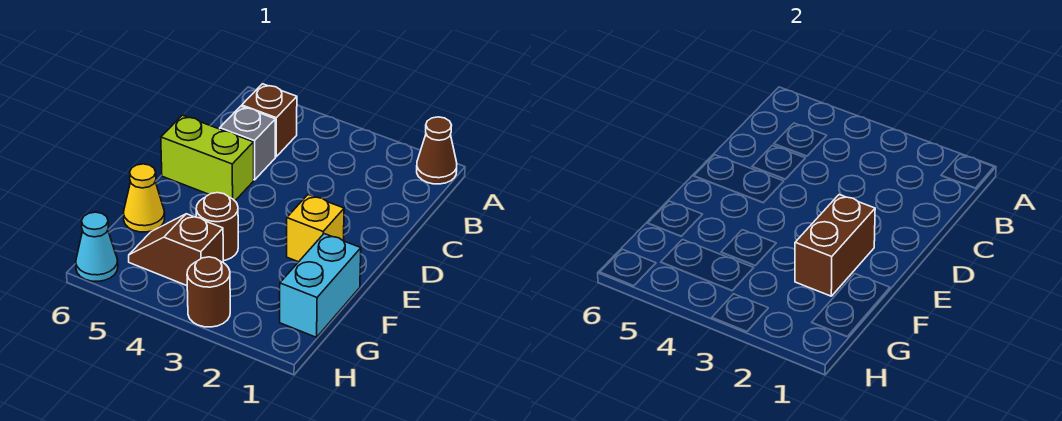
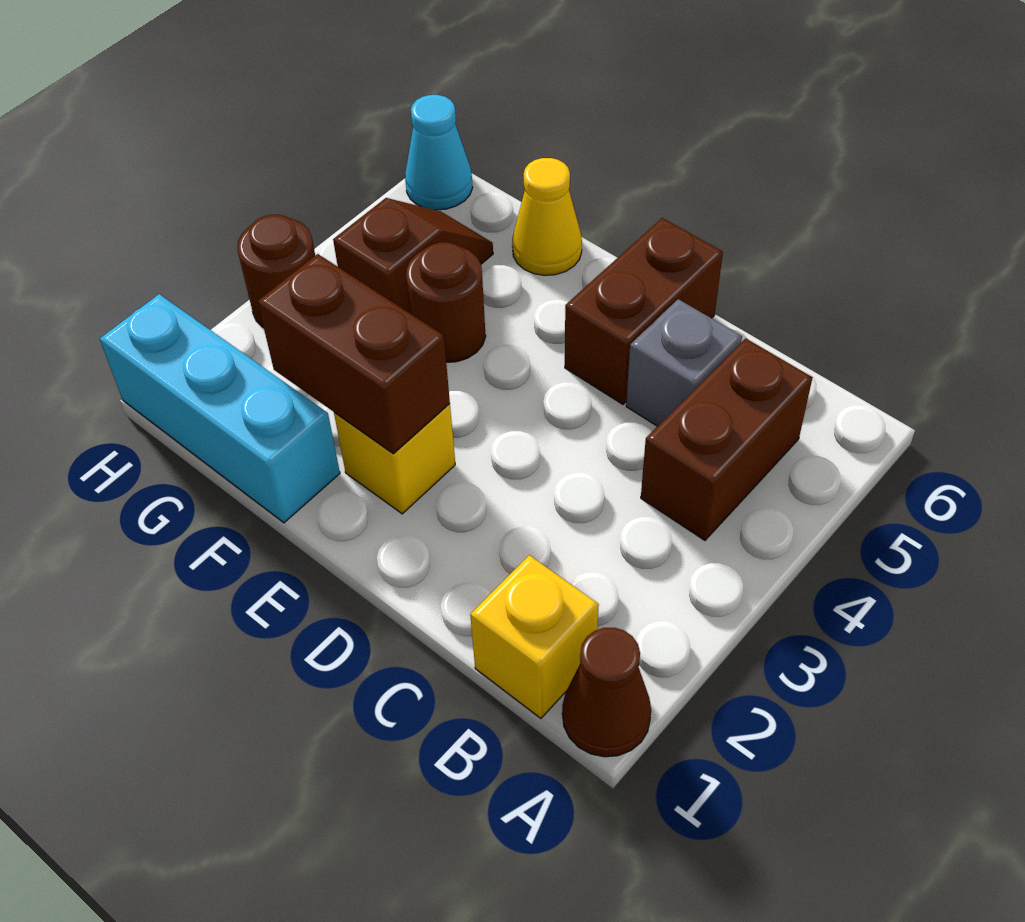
none -> yellow 1x1 brick [470,555,599,718]
brown 1x1 brick [242,84,297,157] -> brown 1x2 brick [641,338,813,540]
lime 1x2 brick [161,115,254,201] -> brown 1x2 brick [565,218,723,404]
cyan 1x2 brick [280,234,361,337] -> cyan 1x3 brick [100,294,340,523]

